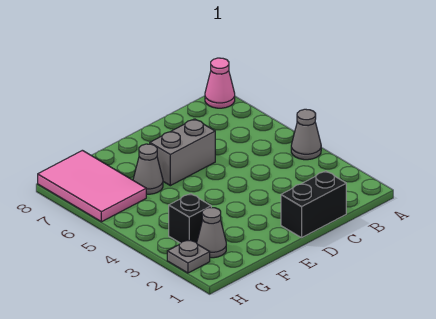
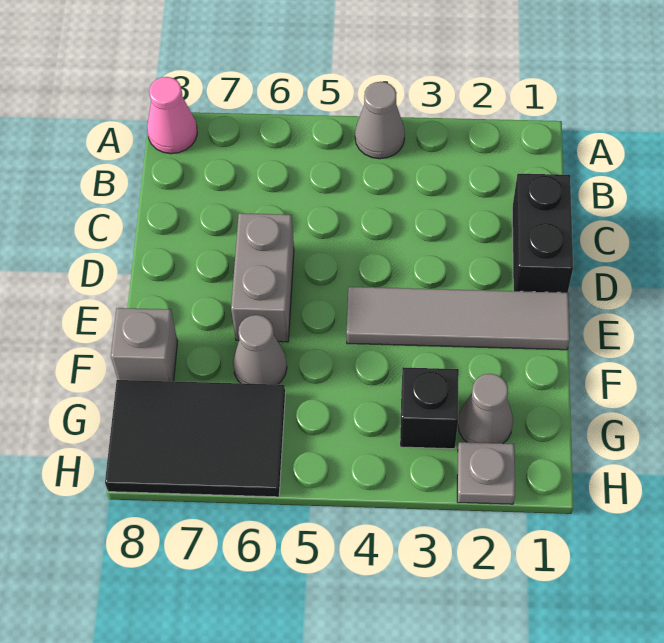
none -> grey 1x4 tile [346,287,570,350]
none -> grey 1x1 brick [111,308,178,381]
pink 2x3 tile [38,150,146,222] -> black 2x3 tile [105,380,285,497]

